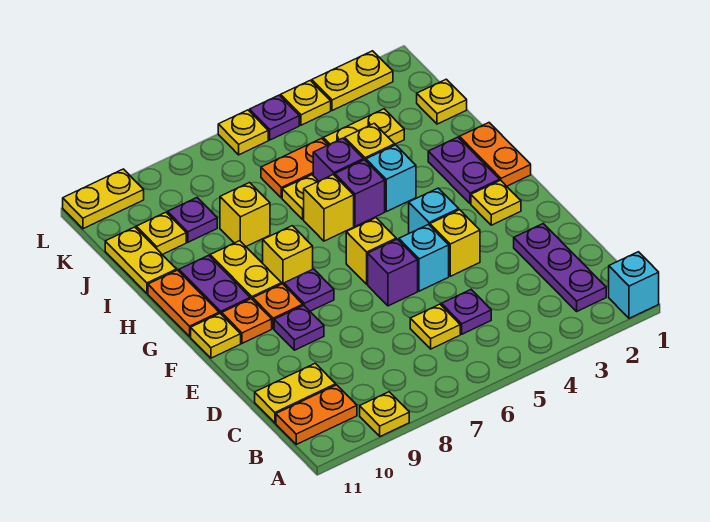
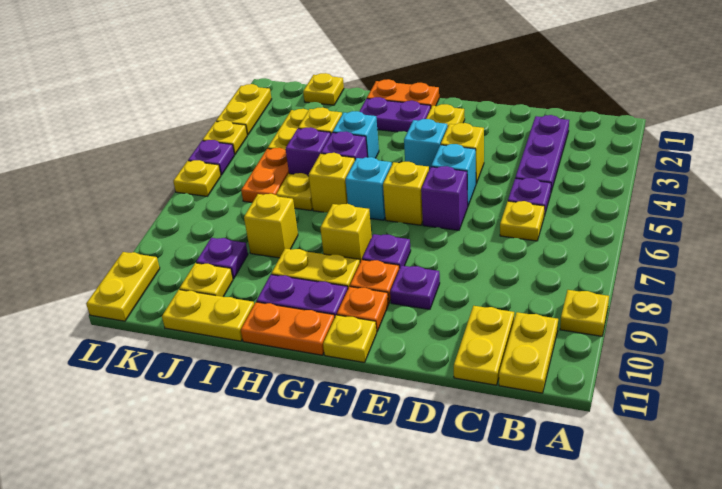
cyan 1x1 brick [609,252,659,318] -> cyan 1x1 brick moved to [345,157,392,220]
purple 1x3 plate [514,224,606,311] -> purple 1x3 plate turned to [515,115,569,192]
orange 1x2 plate [276,385,357,444] -> yellow 1x2 plate [499,312,558,393]

